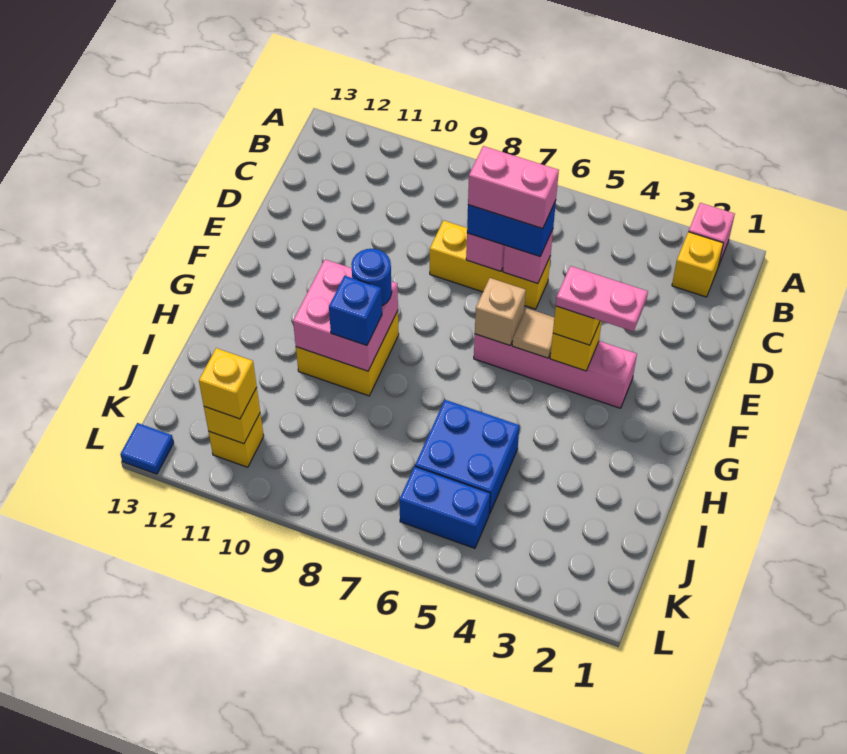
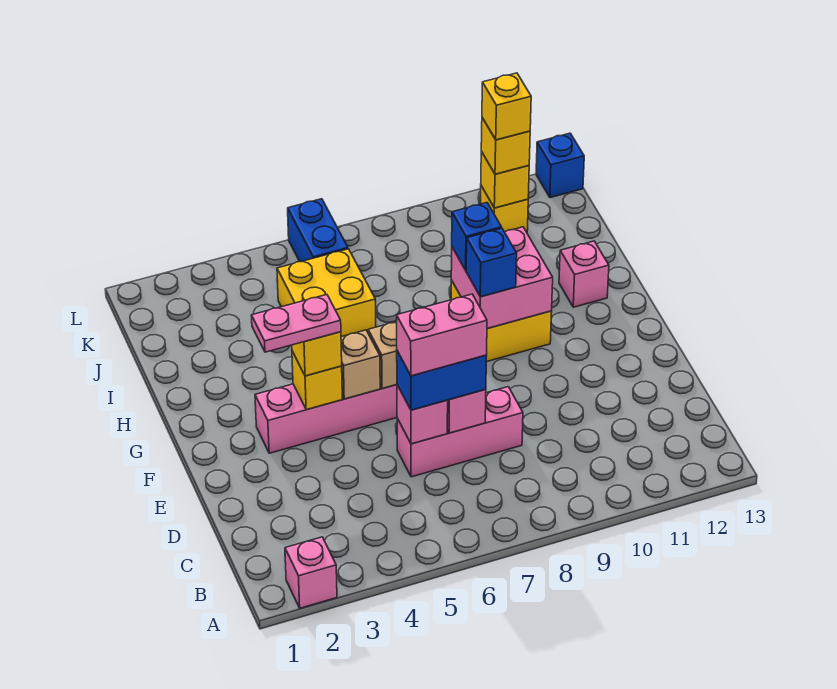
yellow 1x1 brick [672,232,723,297] -> yellow 1x1 brick moved to [482,73,531,140]
yellow 1x3 brick [430,220,551,309] -> pink 1x3 brick [397,387,523,477]
tan 1x1 tile [512,308,554,358] -> tan 1x1 brick [341,330,380,399]
blue 1x1 round brick [351,249,392,306] -> blue 1x1 brick [466,228,517,297]
none -> pink 1x1 brick [559,241,609,307]
blue 2x2 brick [415,400,520,514] -> yellow 2x2 brick [277,249,376,337]
blue 1x2 brick [399,466,490,548] -> blue 1x2 brick turned to [288,199,348,262]
blue 1x1 tile [120,423,174,474] -> blue 1x1 brick [536,133,584,198]

